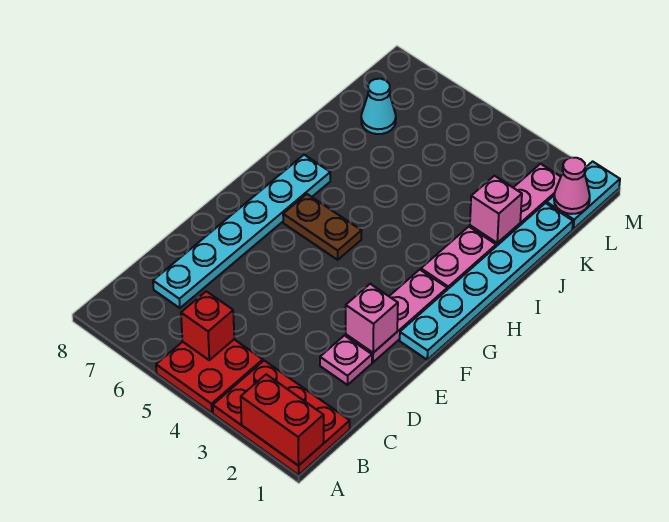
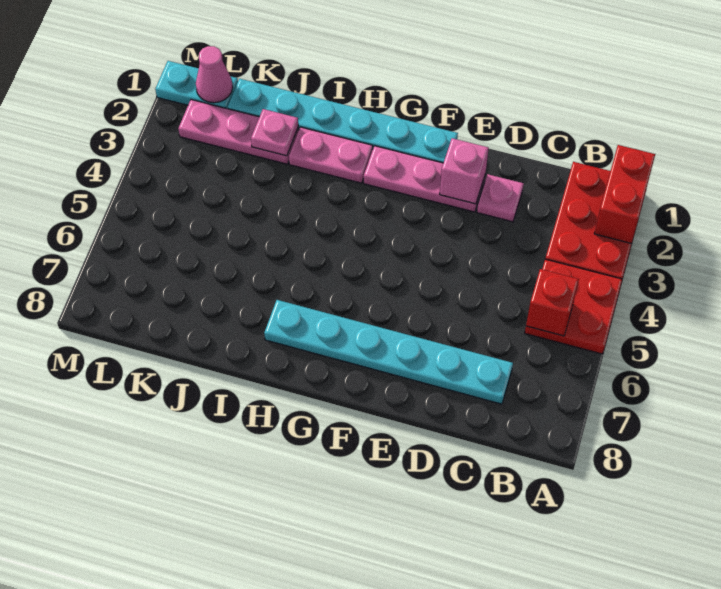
brown 1x2 plate [283,194,361,260] -> none
pink 1x1 brick [470,176,522,243] -> pink 1x1 plate [251,109,298,156]
cyan 1x1 cone [361,79,396,134] -> none

